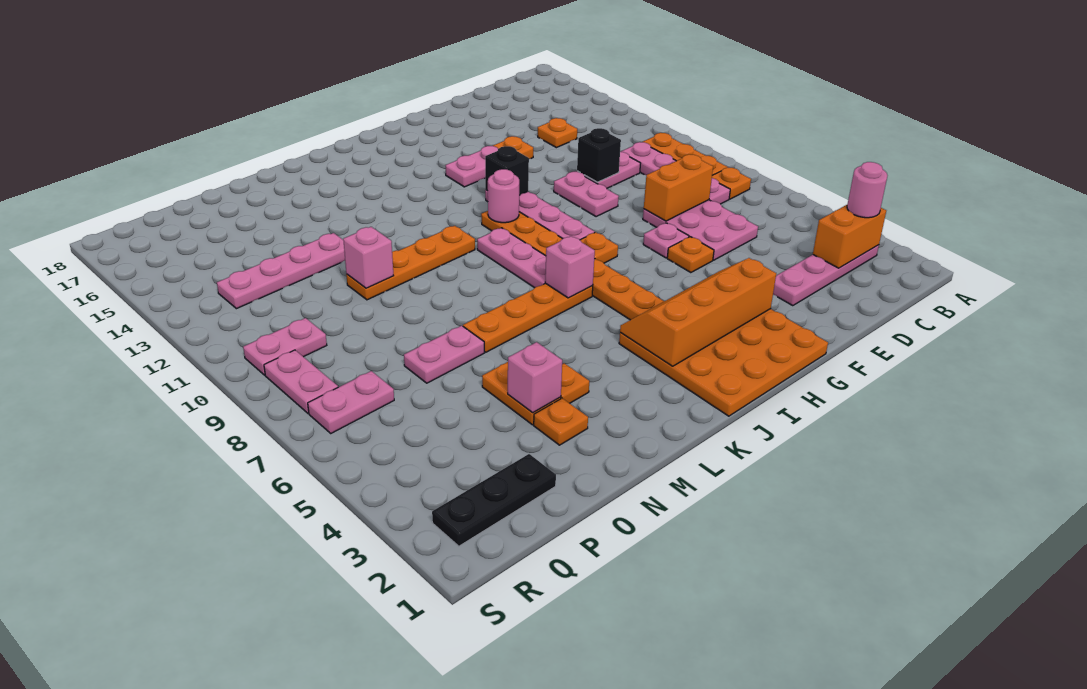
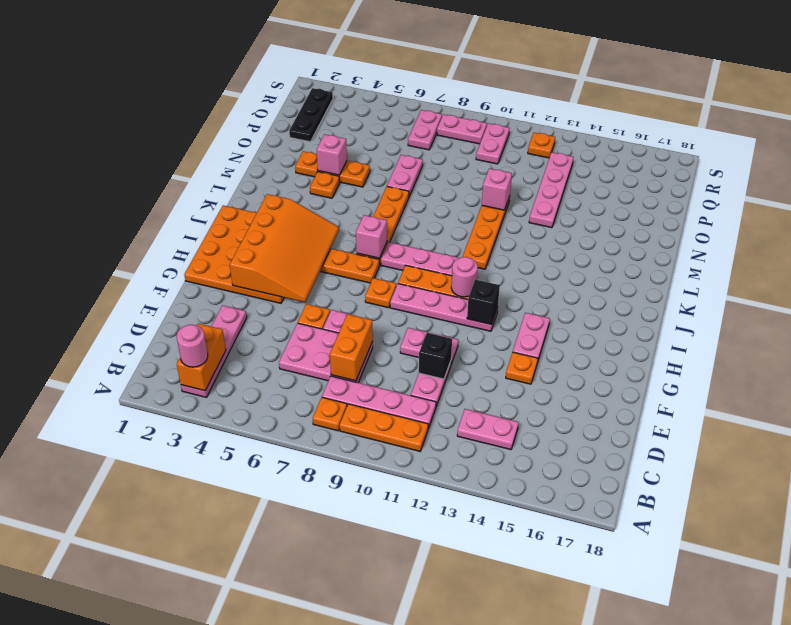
none -> pink 1x2 plate [457,409,518,450]
orange 1x1 plate [538,118,577,148] -> orange 1x1 plate moved to [528,133,555,158]
orange 2x4 slope [620,258,776,366] -> orange 3x4 slope [230,194,339,302]

